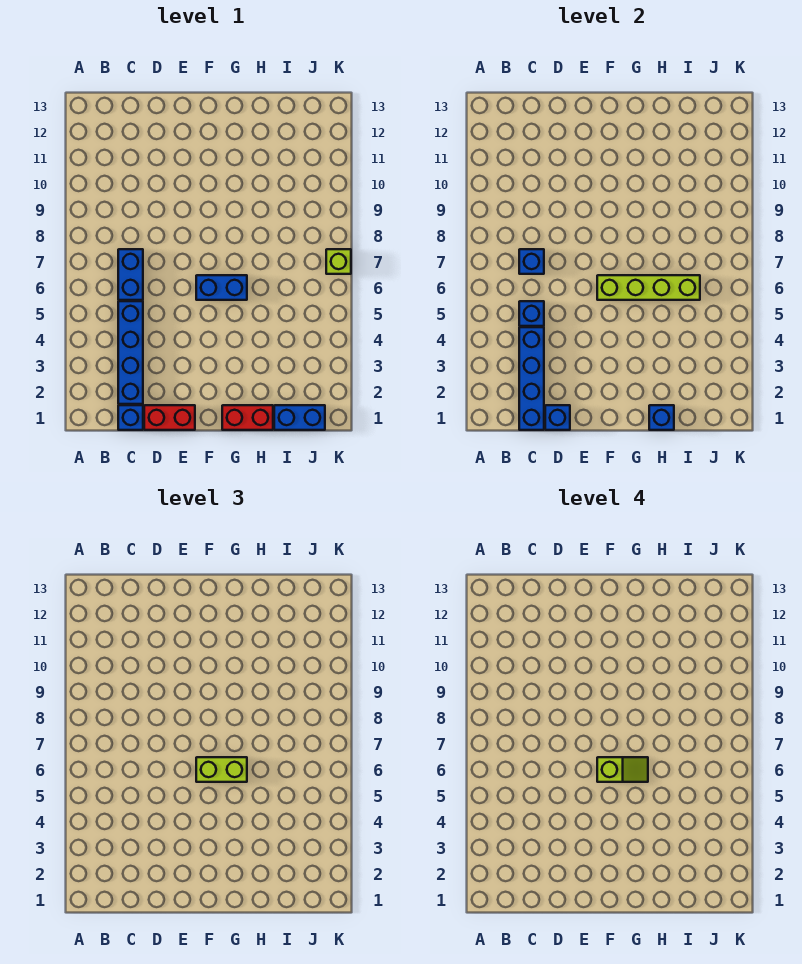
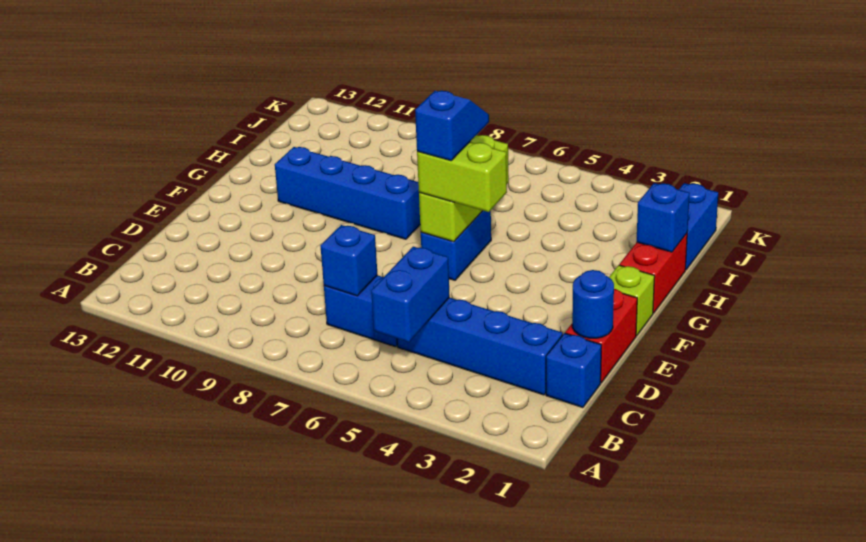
blue 1x4 brick [519,327,544,430] -> blue 1x4 brick moved to [275,147,420,239]
blue 1x1 brick [519,301,544,326] -> blue 1x2 brick [371,247,450,342]
blue 1x1 brick [545,405,570,430] -> blue 1x1 round brick [572,270,614,338]
lime 1x4 brick [597,275,700,300] -> lime 1x3 brick [419,135,509,242]
lime 1x2 brick [196,757,247,782] -> lime 1x2 brick turned to [417,142,507,212]
lime 1x2 slope [597,757,648,782] -> blue 1x2 slope [415,91,489,161]
lime 1x1 brick [326,249,351,274] -> lime 1x1 brick moved to [609,265,655,336]

